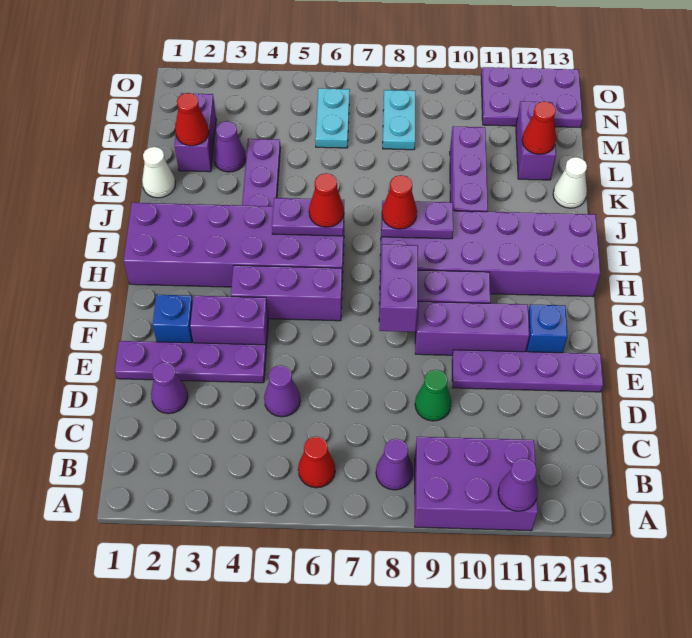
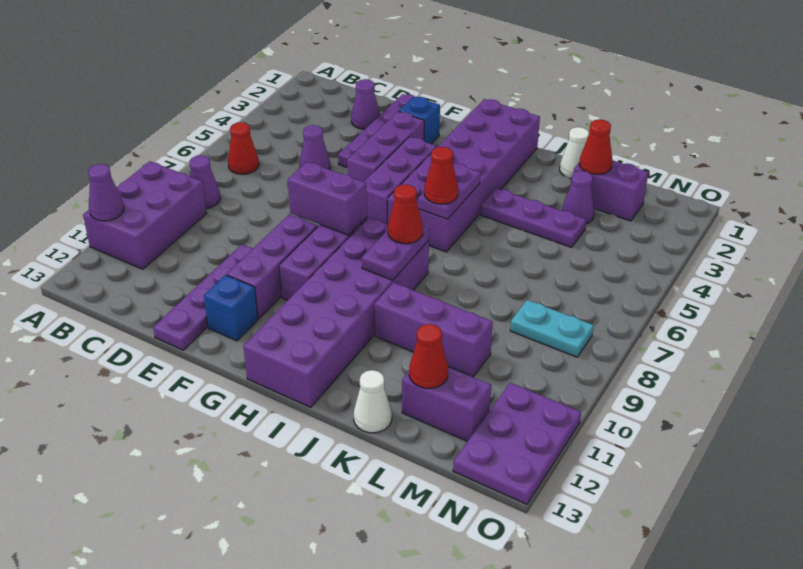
green 1x1 cone [415,370,451,421] -> none
purple 1x2 brick [190,296,268,347] -> purple 1x3 brick [347,112,424,182]
cyan 1x2 plate [315,88,350,148] -> none

